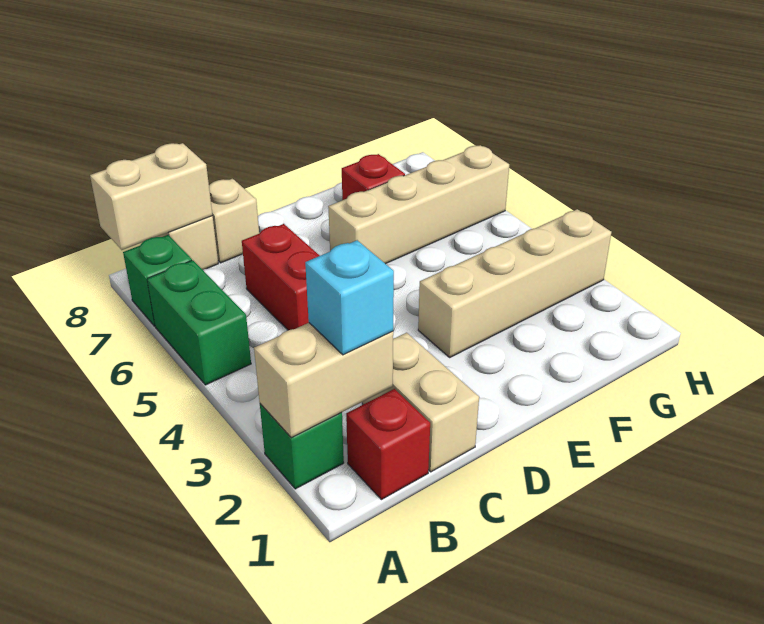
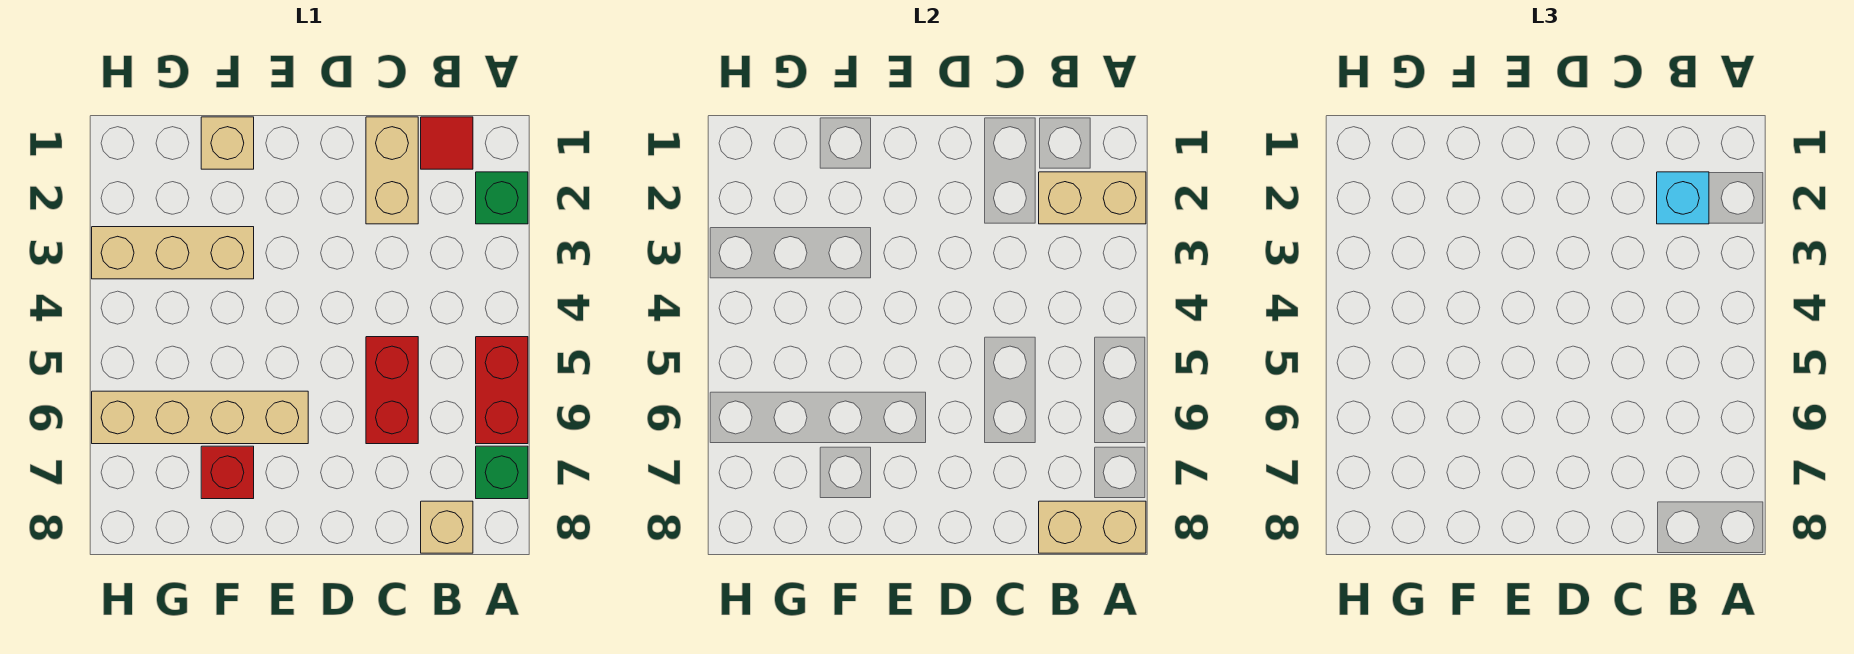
green 1x2 brick [147,260,251,385] -> red 1x2 brick [476,337,528,444]
red 1x1 brick [346,389,430,500] -> red 1x1 tile [421,117,473,169]
tan 1x1 brick [209,179,259,263] -> tan 1x1 brick moved to [201,117,254,169]
tan 1x4 brick [418,209,611,357] -> tan 1x3 brick [92,227,254,279]

